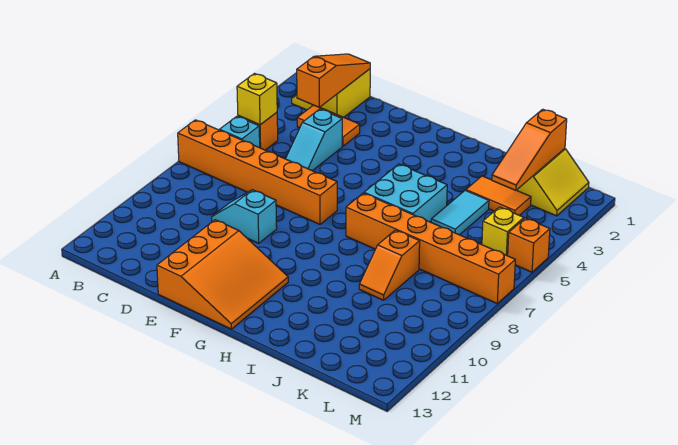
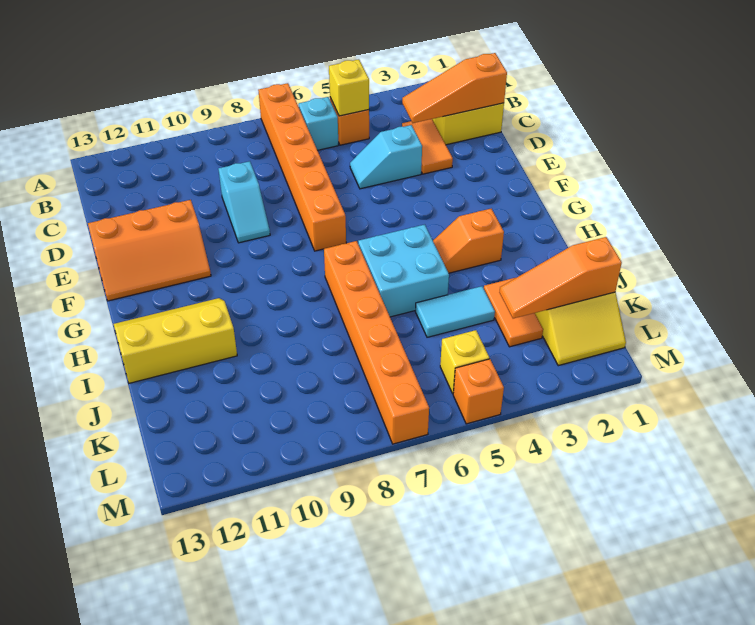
orange 1x3 slope [297,54,370,107] -> orange 1x3 slope turned to [402,53,507,123]
cyan 1x2 slope [212,190,277,243] -> cyan 1x2 slope turned to [219,161,270,243]
orange 3x3 slope [157,220,288,329] -> orange 2x3 slope [88,200,211,301]
none -> yellow 2x3 slope [114,298,237,383]
orange 1x2 slope [359,230,420,300] -> orange 1x2 slope moved to [433,209,504,273]

